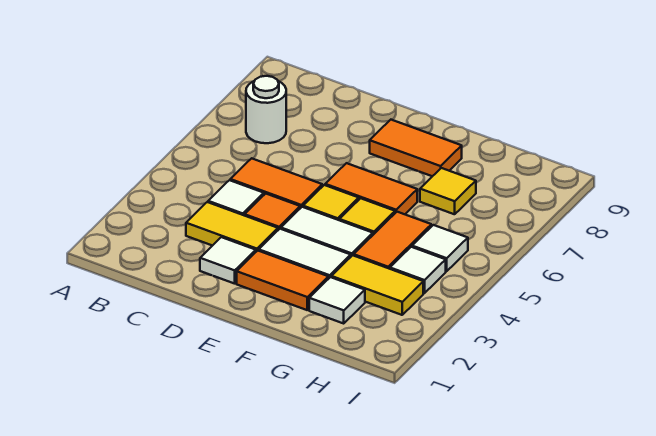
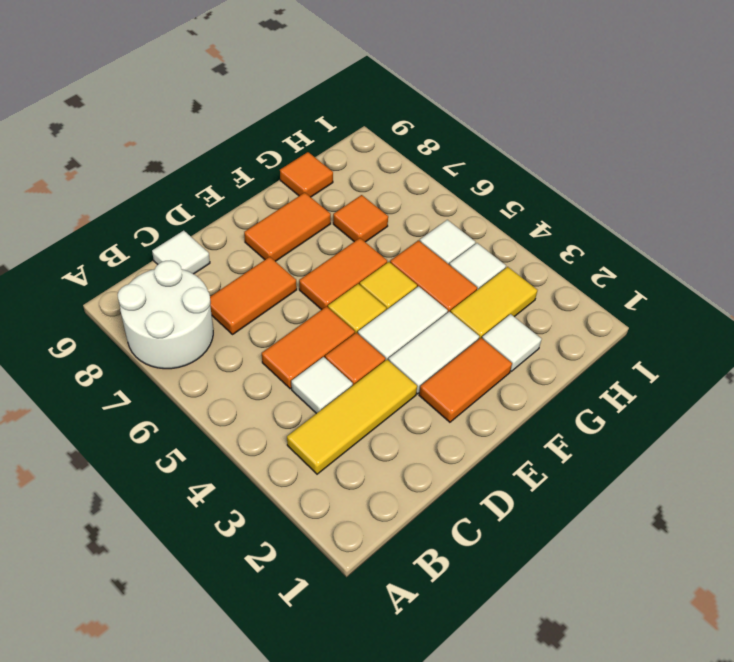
white 1x1 round brick [246,76,286,143] -> white 2x2 round brick [118,260,213,369]
yellow 1x2 tile [186,202,278,252] -> yellow 1x3 tile [287,360,417,474]
none -> orange 1x2 tile [210,257,297,334]
white 1x1 tile [200,237,256,284] -> white 1x1 tile moved to [152,231,210,274]
yellow 1x1 tile [420,168,476,214] -> orange 1x1 tile [333,195,388,242]
none -> orange 1x1 tile [280,152,333,197]

